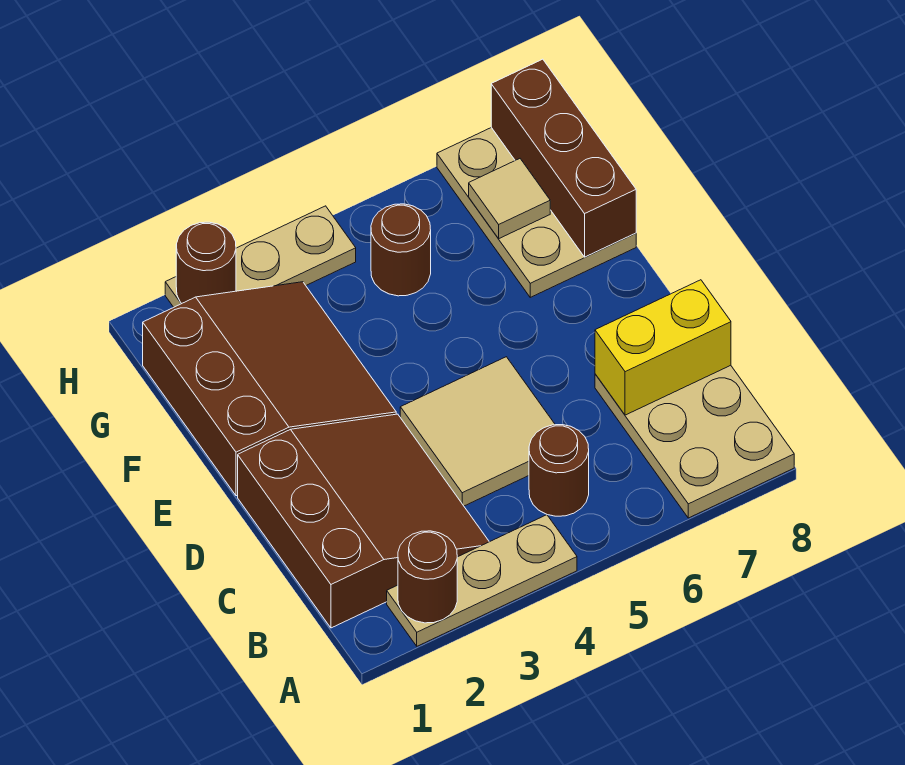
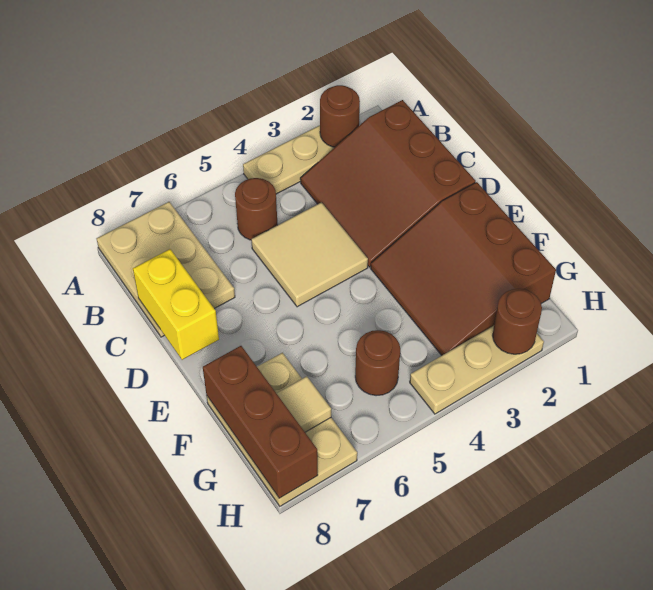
yellow 1x2 brick [595,280,731,415] -> yellow 1x2 brick turned to [133,249,219,360]

